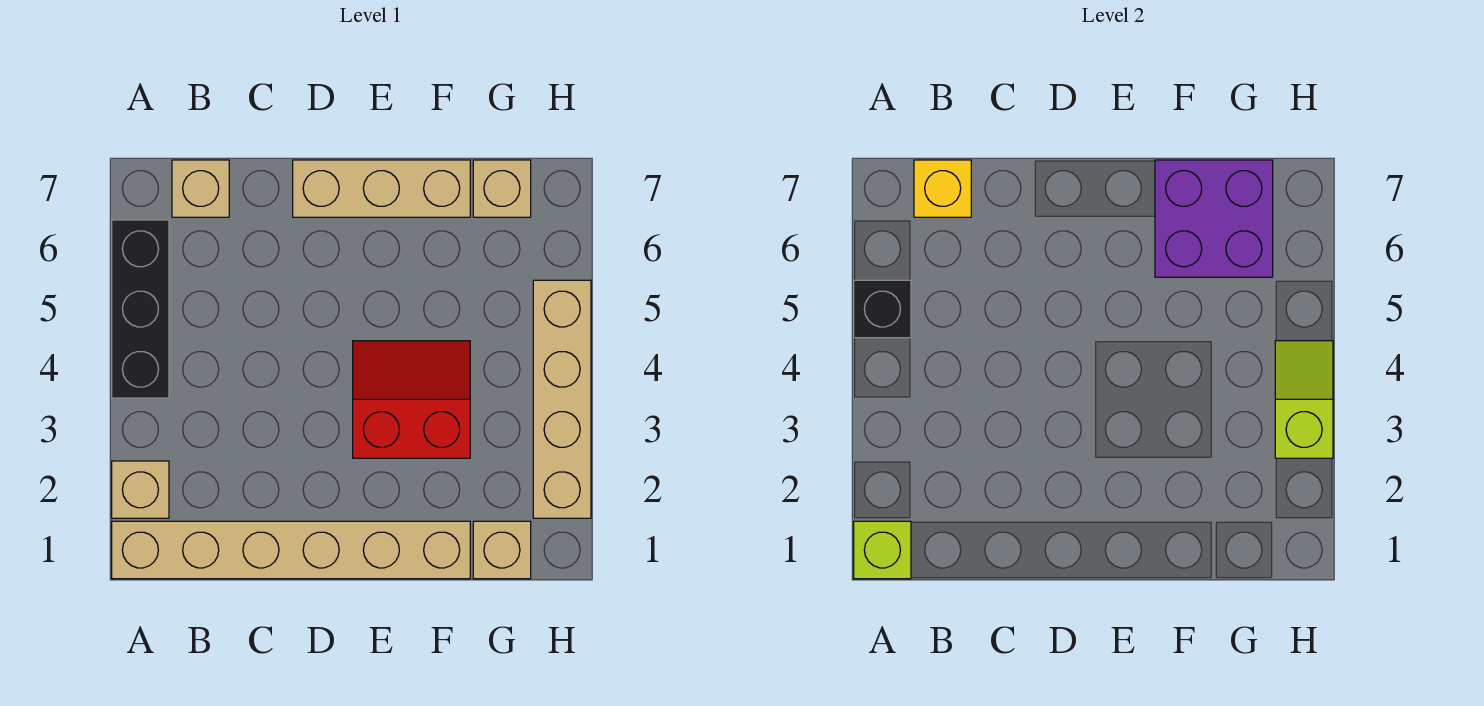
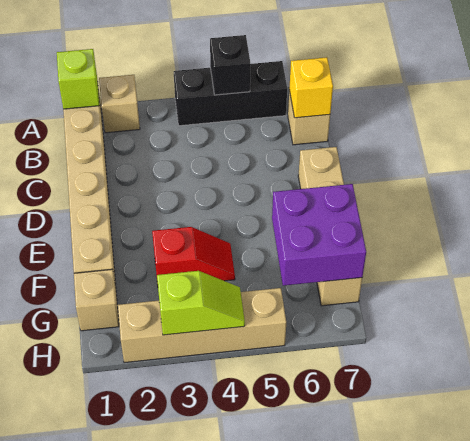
red 2x2 slope [353,341,470,458] -> red 1x2 slope [152,227,235,284]

